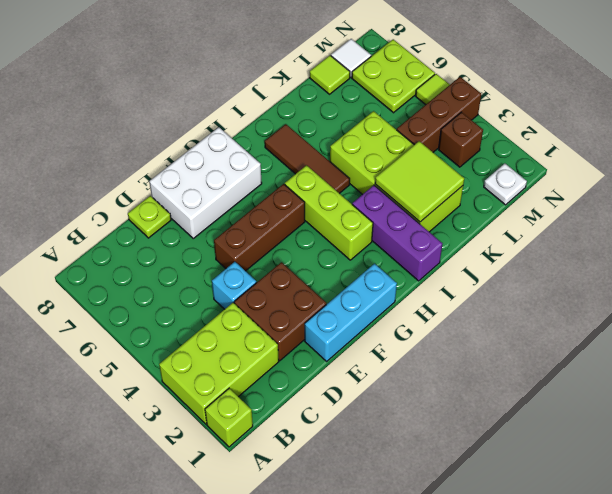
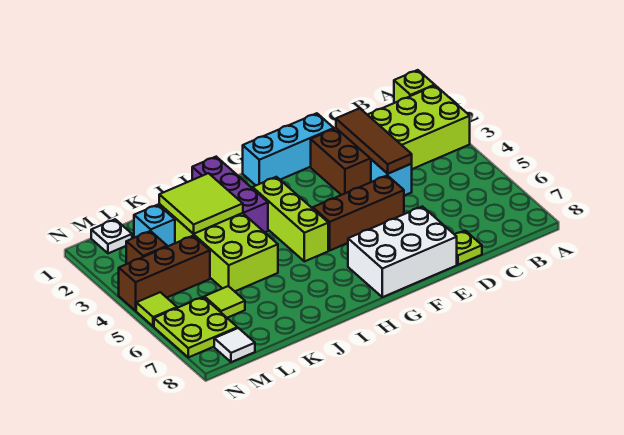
brown 1x3 tile [265,124,350,193] -> brown 1x3 tile moved to [336,108,412,174]
none -> cyan 1x1 brick [134,205,175,246]
lime 1x1 tile [310,55,350,94] -> lime 1x1 tile moved to [204,286,245,318]

